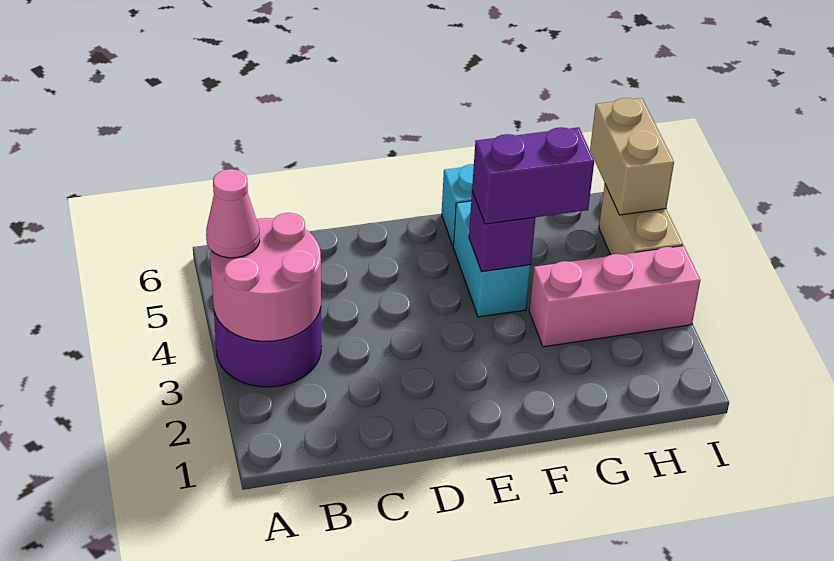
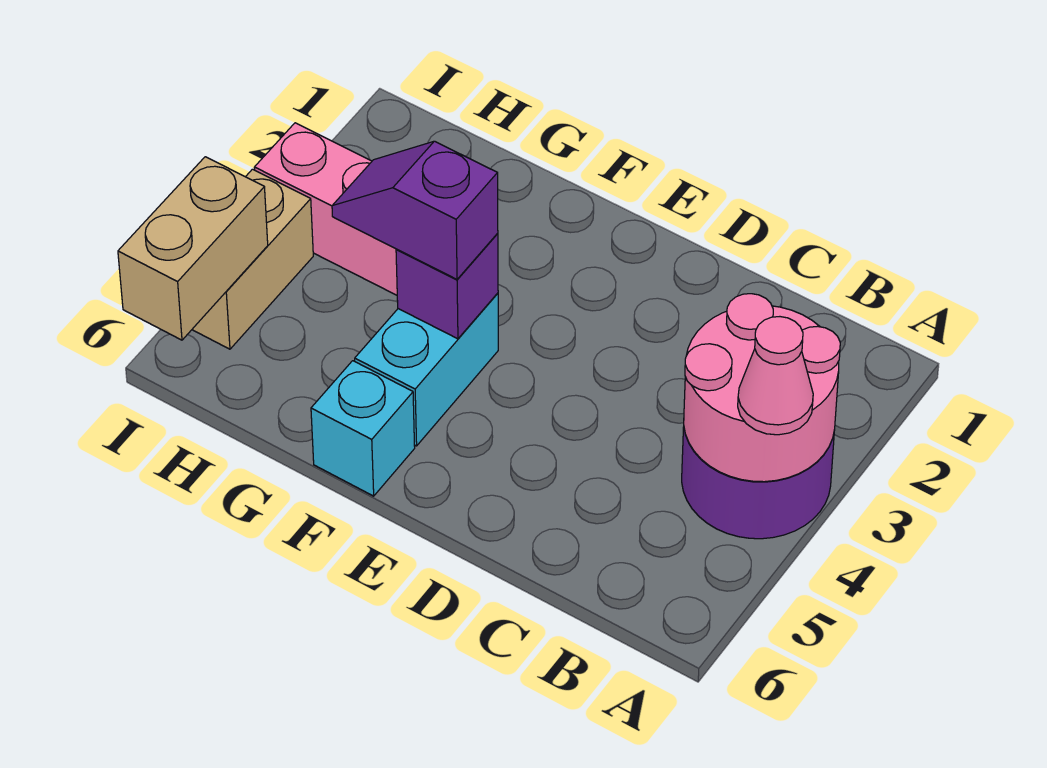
purple 1x2 brick [472,127,594,224] -> purple 1x2 slope [332,141,498,279]

